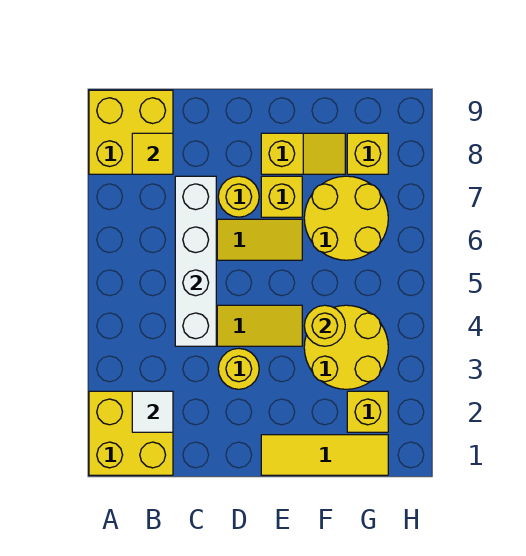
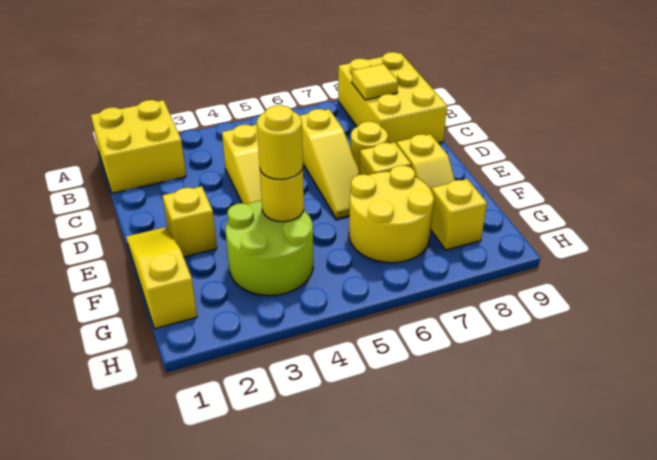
yellow 2x2 brick [89,90,173,174] -> yellow 2x3 brick [338,52,447,144]
white 1x1 tile [132,391,173,432] -> none
white 1x4 brick [175,176,216,346] -> none
yellow 1x1 round brick [218,348,259,389] -> yellow 1x1 round brick moved to [257,105,303,180]
yellow 1x3 tile [261,435,388,475] -> yellow 1x3 slope [126,227,197,329]
yellow 2x2 round brick [304,305,388,389] -> lime 2x2 round brick [225,200,313,296]
yellow 1x1 brick [347,391,388,432] -> yellow 1x1 brick moved to [163,186,217,257]

